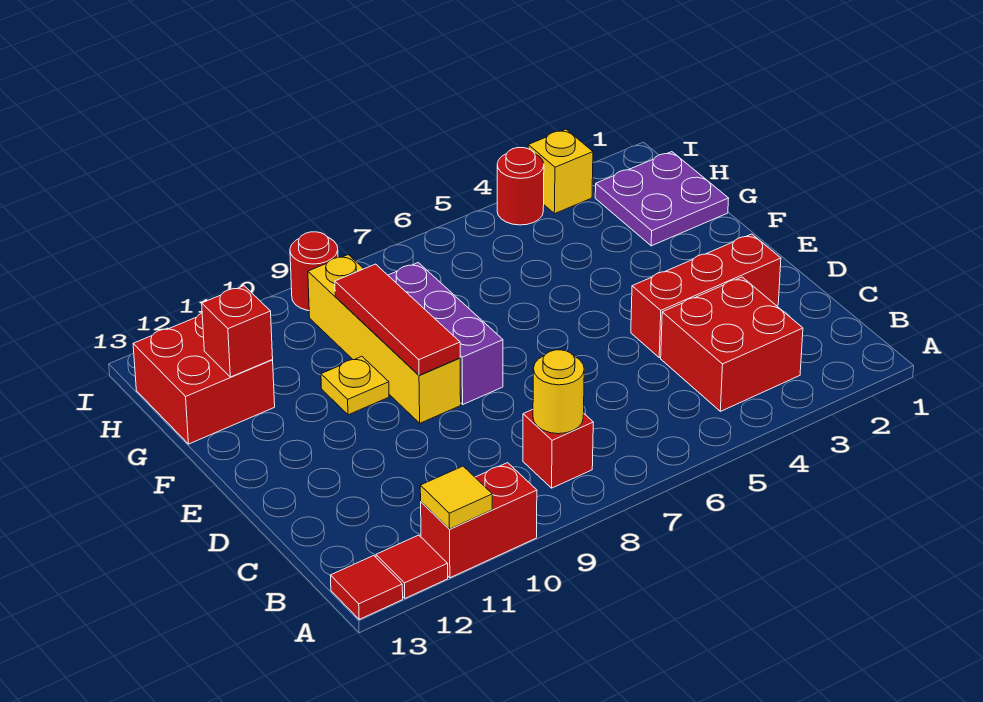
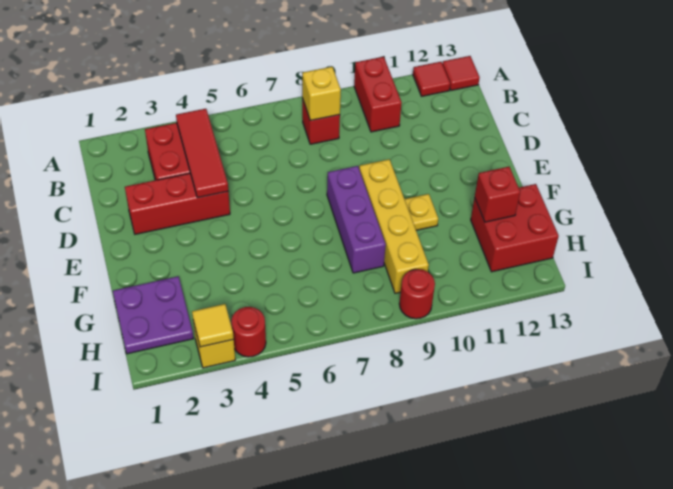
red 1x2 brick [421,463,537,578] -> red 1x2 brick turned to [354,57,402,132]
yellow 1x1 tile [420,466,492,529] -> yellow 1x1 tile moved to [192,304,234,347]
yellow 1x1 round brick [533,350,584,434] -> yellow 1x1 brick [302,67,341,120]
red 1x3 tile [335,264,460,375] -> red 1x3 tile moved to [176,109,228,198]

